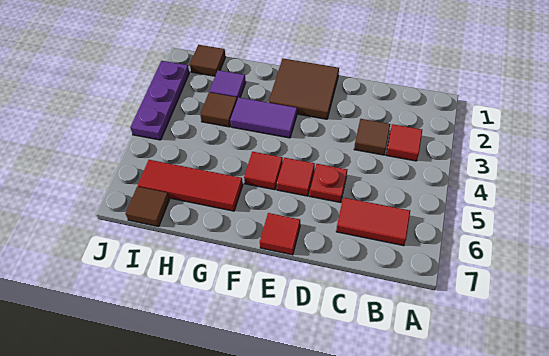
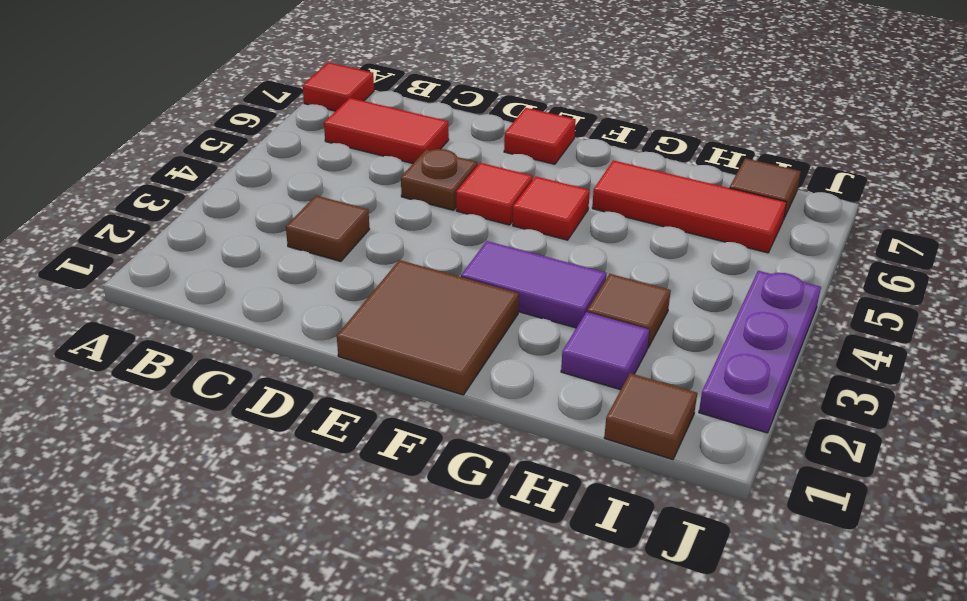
red 1x1 tile [386,124,422,161] -> red 1x1 tile moved to [303,62,374,111]
red 1x1 plate [309,164,347,203] -> brown 1x1 plate [401,149,477,210]

